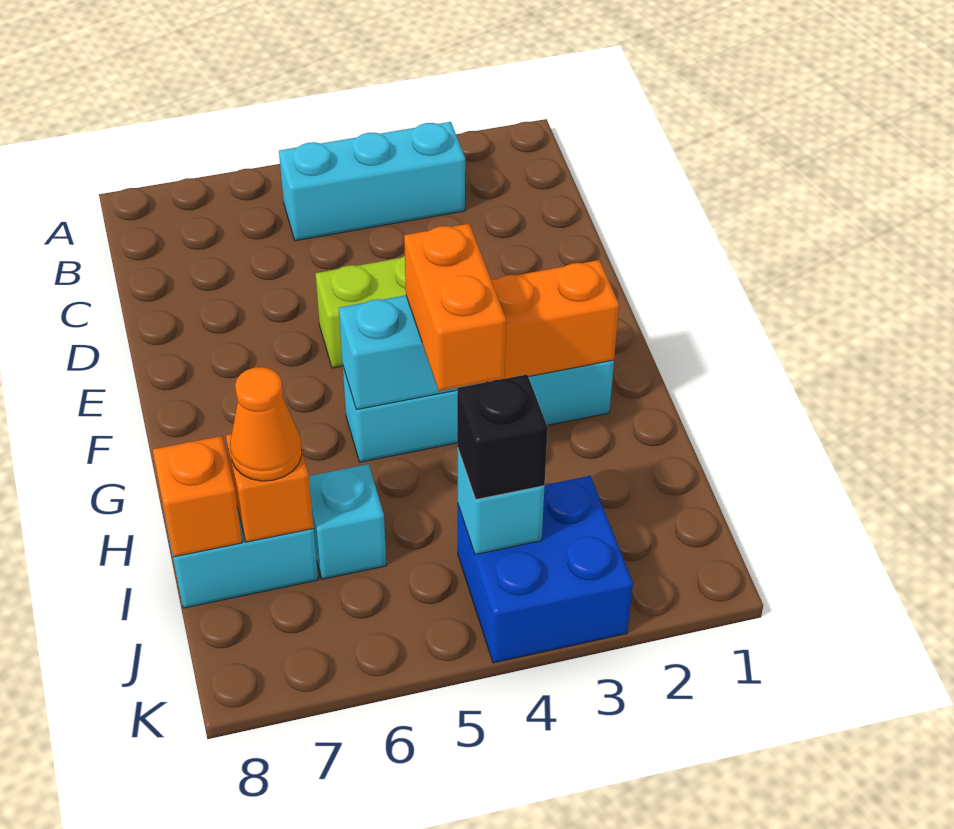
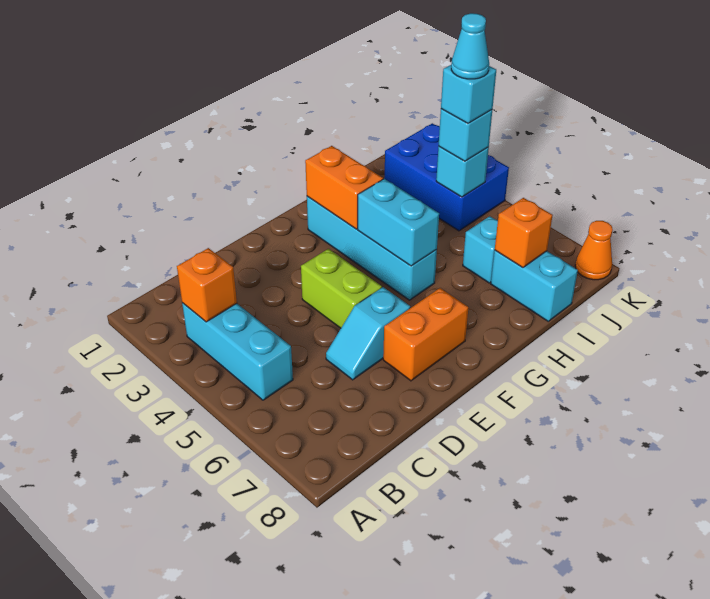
none -> cyan 1x2 slope [326,287,410,380]
orange 1x2 brick [404,224,506,391] -> orange 1x2 brick moved to [383,288,468,381]
orange 1x1 cone [230,367,302,481] -> orange 1x1 cone moved to [575,221,613,280]
orange 1x1 brick [153,436,242,557] -> orange 1x1 brick moved to [177,248,237,322]
blue 2x2 brick [458,476,633,663] -> blue 2x3 brick [384,123,509,231]
black 1x1 brick [457,375,548,500] -> cyan 1x1 brick [439,109,492,161]
none -> cyan 1x1 brick [441,65,496,123]
none -> cyan 1x1 cone [451,13,489,79]

